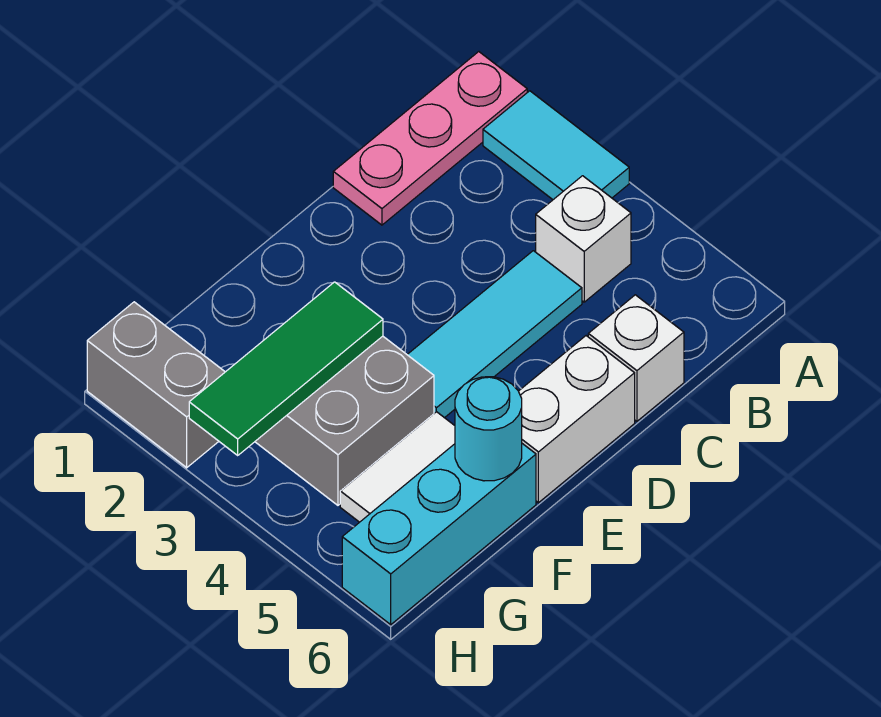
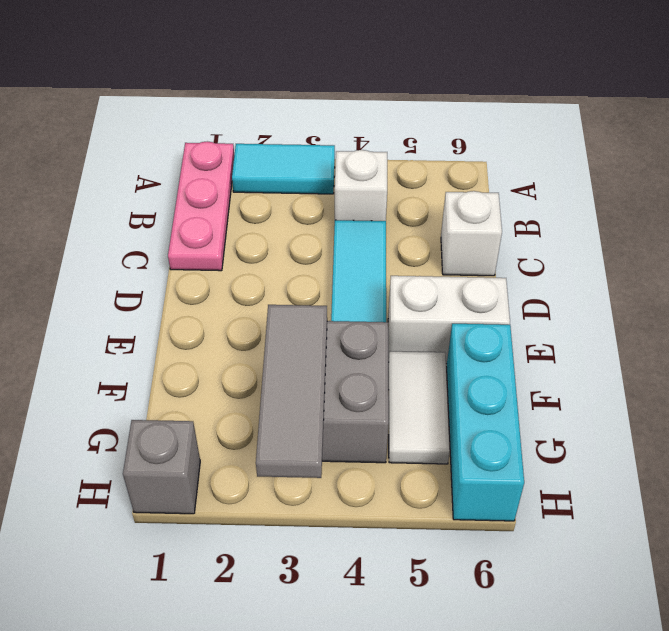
white 1x2 brick [519,336,635,503] -> white 1x2 brick turned to [388,276,510,364]
green 1x3 tile [189,282,383,455] -> grey 1x3 tile [256,305,327,478]
cyan 1x1 round brick [455,377,522,481] -> none
grey 1x2 brick [87,302,225,468] -> grey 1x1 brick [123,420,200,514]

